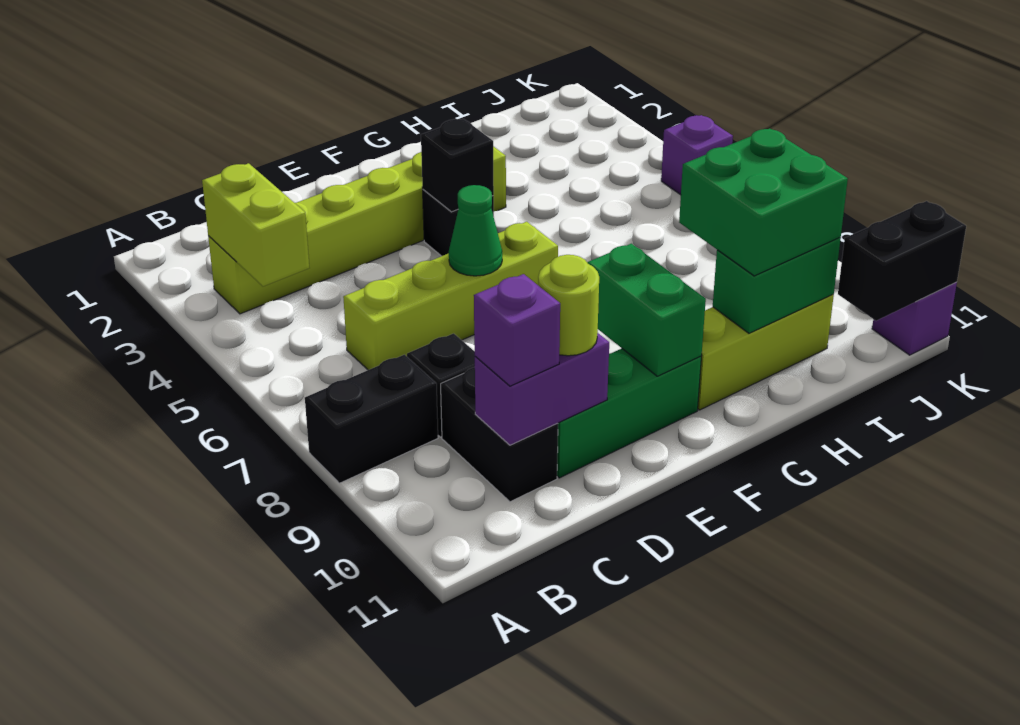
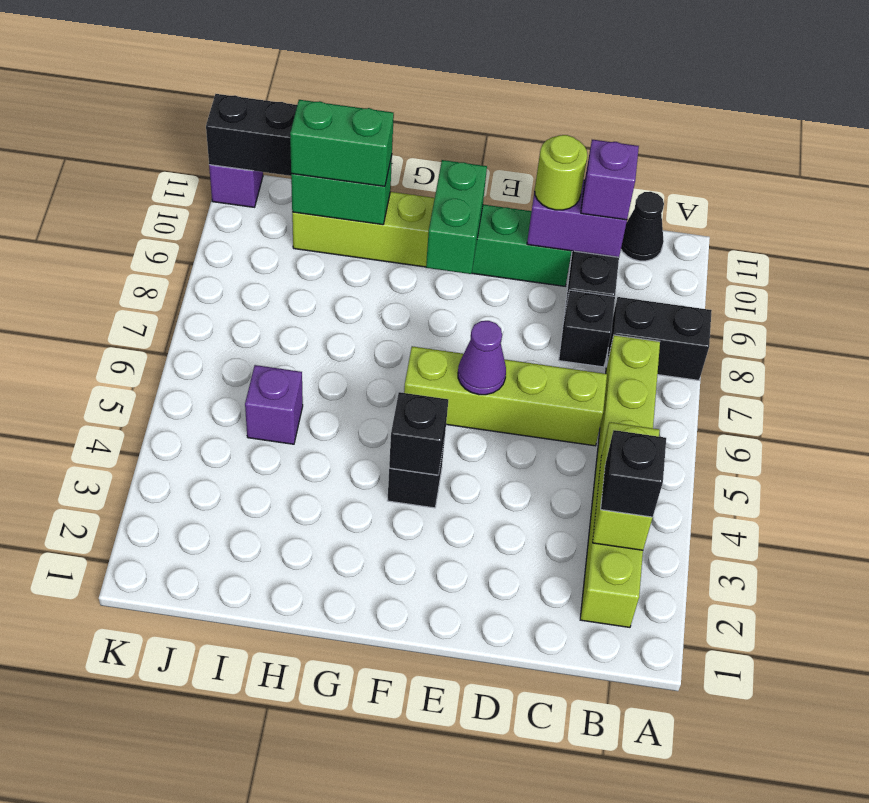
lime 1x6 brick [208,146,506,314] -> lime 1x6 brick turned to [580,335,660,627]
none -> black 1x1 brick [601,430,666,517]
none -> black 1x1 cone [621,192,664,261]
green 1x1 cone [449,185,502,276] -> purple 1x1 cone [458,321,506,395]
green 2x2 brick [679,129,848,276] -> green 1x2 brick [290,100,394,186]
purple 1x1 brick [661,115,733,195] -> purple 1x1 brick moved to [245,365,303,444]

